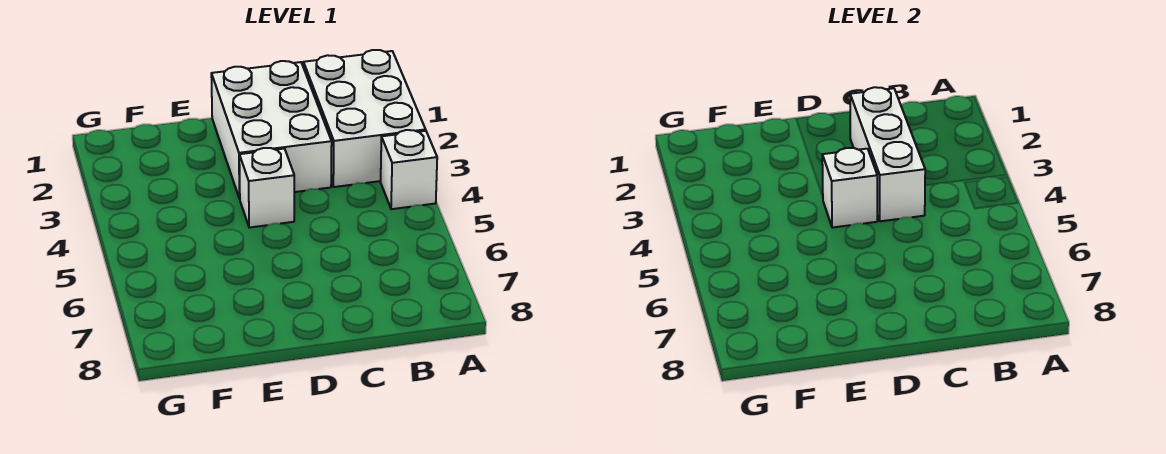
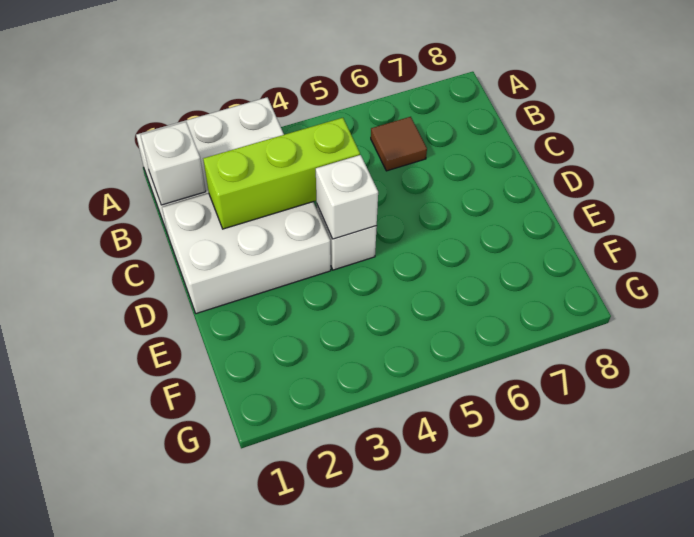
white 1x1 brick [381,130,437,209] -> white 1x1 brick moved to [141,122,206,205]
none -> brown 1x1 tile [371,117,427,171]
white 1x3 brick [850,87,925,221] -> lime 1x3 brick [203,118,360,229]

